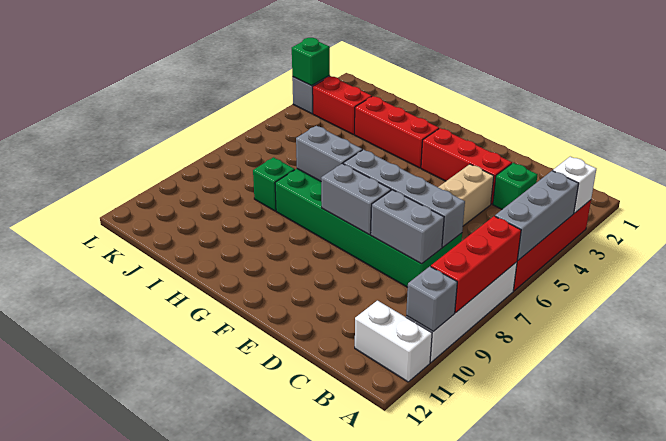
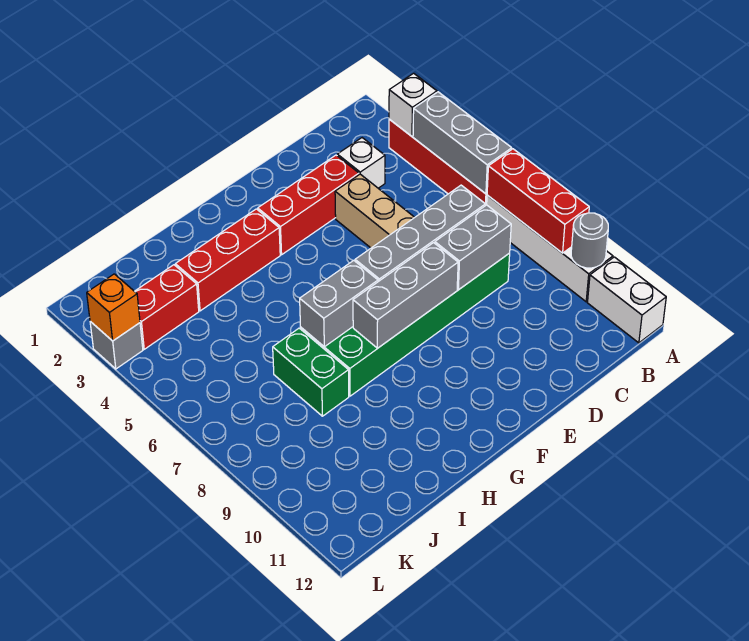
grey 1x1 brick [406,266,457,331] -> grey 1x1 round brick [571,213,608,268]
white 1x2 brick [355,301,432,382] -> white 1x2 brick turned to [588,257,666,343]
green 1x1 brick [493,163,537,209] -> white 1x1 brick [337,138,385,188]
grey 1x2 brick [321,164,391,235] -> grey 1x3 brick [353,243,458,348]
green 1x1 brick [253,157,295,211] -> green 1x2 brick [273,328,349,416]
green 1x1 brick [292,38,330,86] -> orange 1x1 brick [87,274,140,341]

